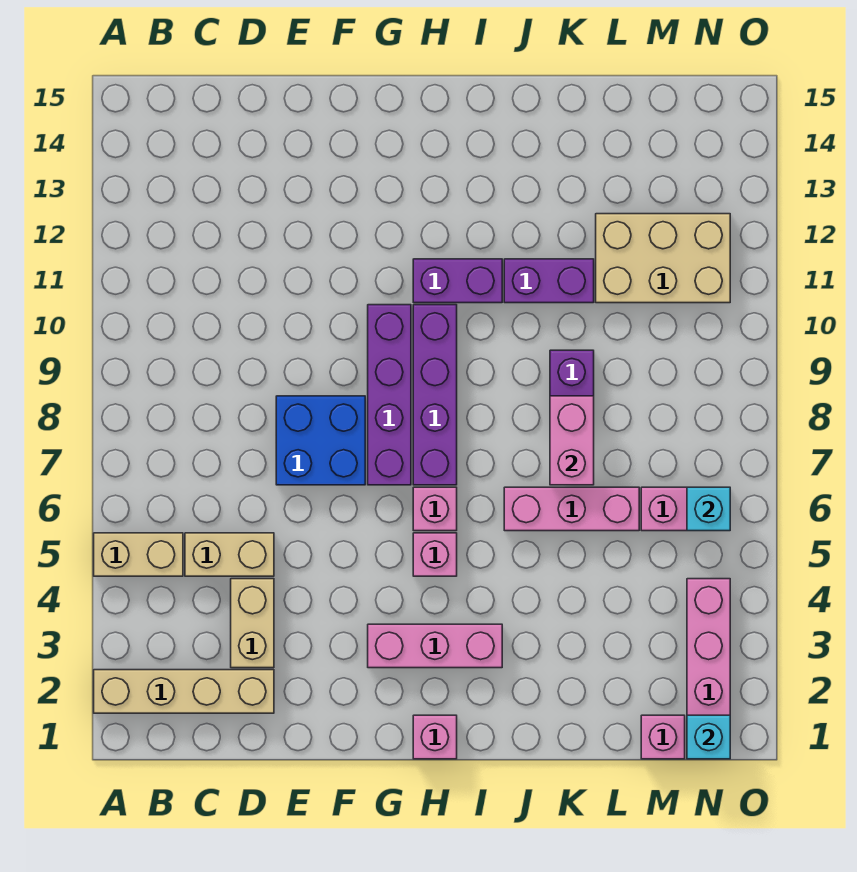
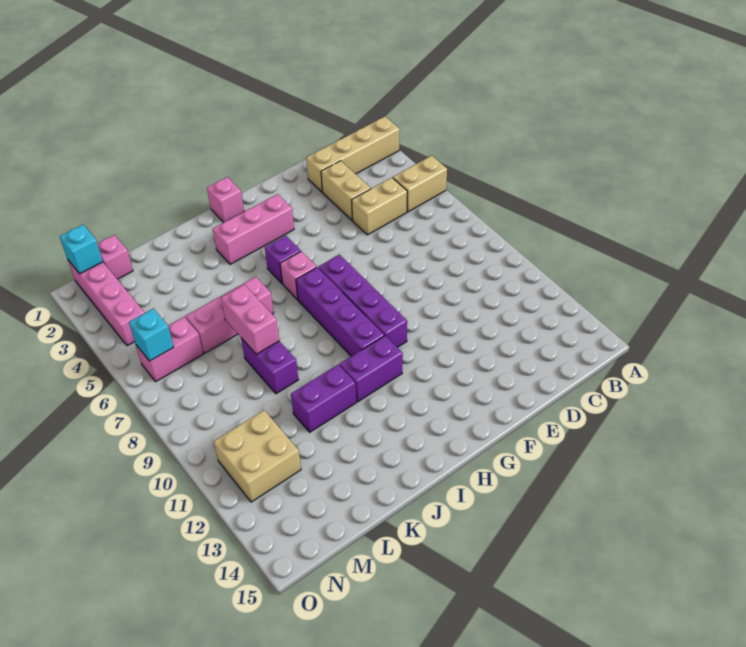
blue 2x2 brick [276,396,365,485] -> none
pink 1x1 brick [413,533,457,576] -> purple 1x1 brick [265,236,301,283]
tan 2x3 brick [596,214,730,303] -> tan 2x2 brick [214,410,301,502]

